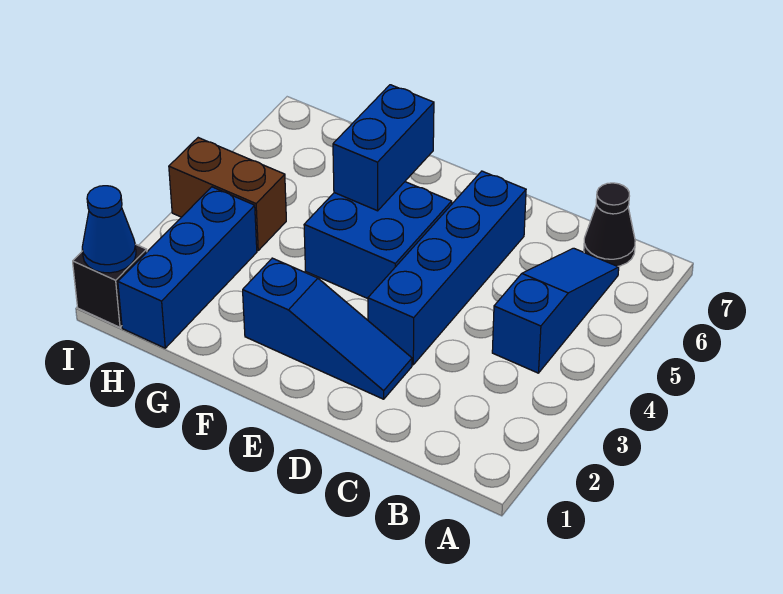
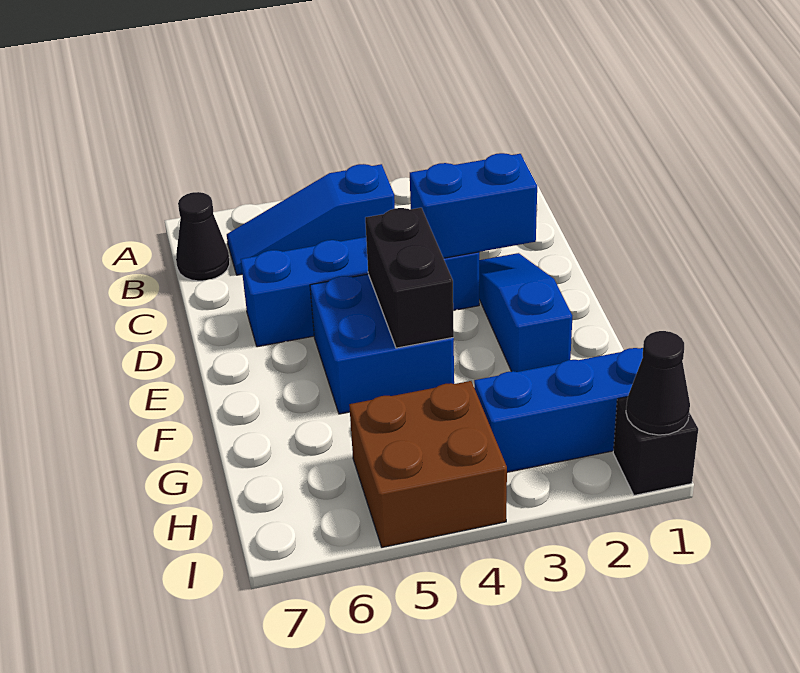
none -> black 1x2 brick [365,208,454,348]
blue 1x2 brick [333,85,434,211] -> blue 1x2 brick moved to [410,153,537,258]
brown 1x2 brick [169,138,286,250] -> brown 2x2 brick [349,381,507,547]
blue 1x1 cone [82,186,136,273] -> black 1x1 cone [626,331,690,435]

